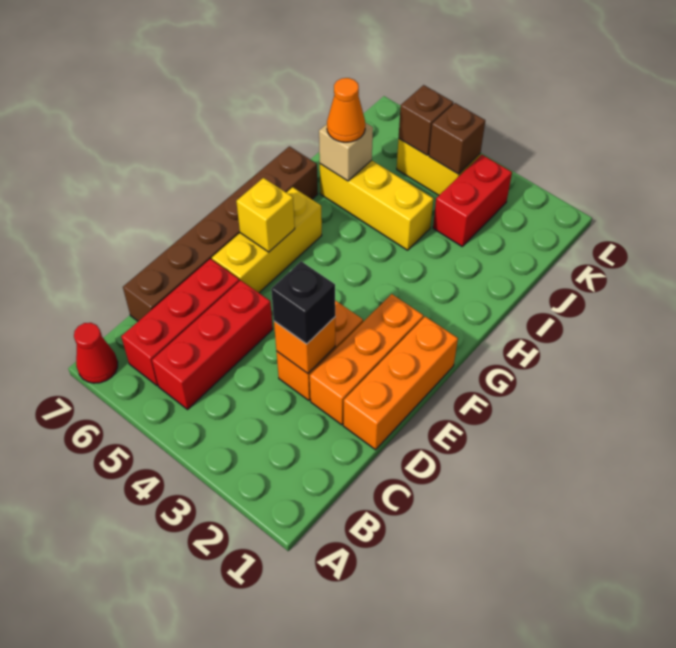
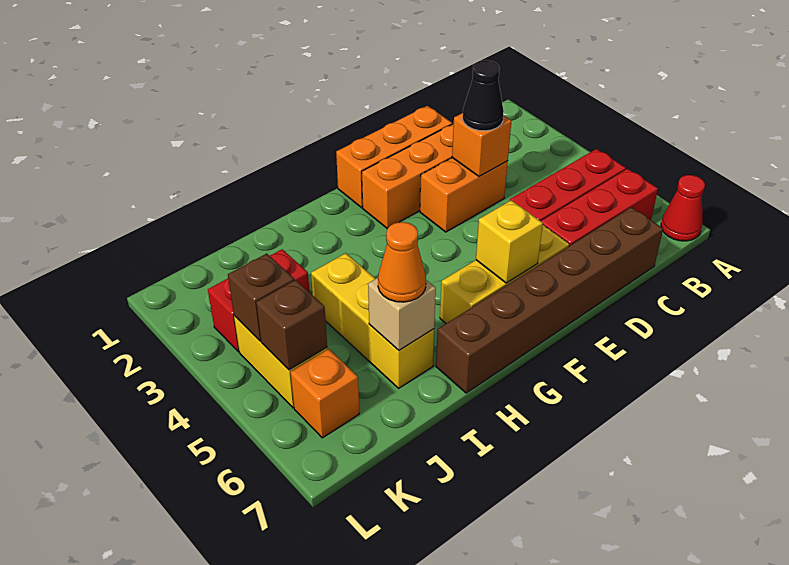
black 1x1 brick [271,261,335,344] -> black 1x1 cone [463,60,504,131]
none -> orange 1x1 brick [291,349,359,438]

